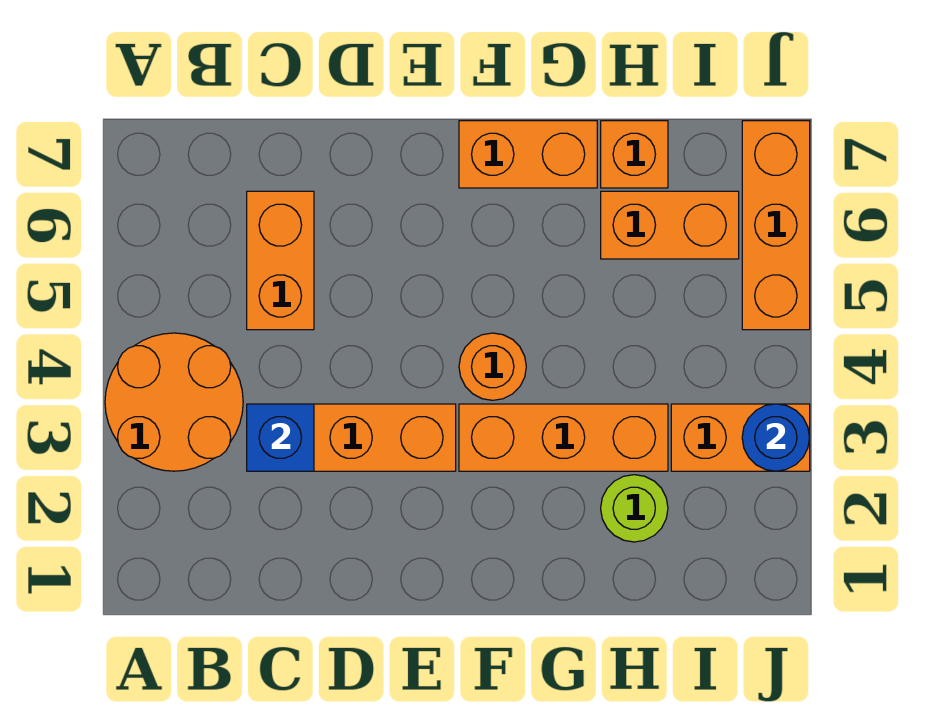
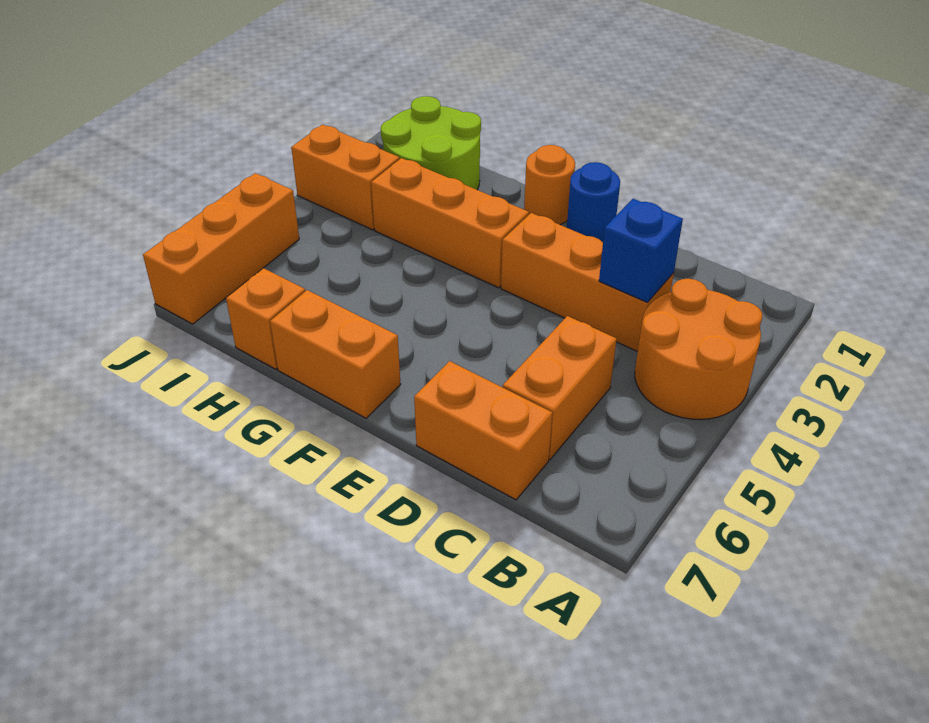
orange 1x1 round brick [459,333,526,400] -> orange 1x1 round brick moved to [524,145,575,225]
lime 1x1 round brick [601,475,668,542] -> lime 2x2 round brick [381,96,481,190]
orange 1x2 brick [601,191,739,259] -> orange 1x2 brick moved to [414,361,552,500]
blue 1x1 round brick [742,404,810,471] -> blue 1x1 round brick moved to [567,162,620,242]

